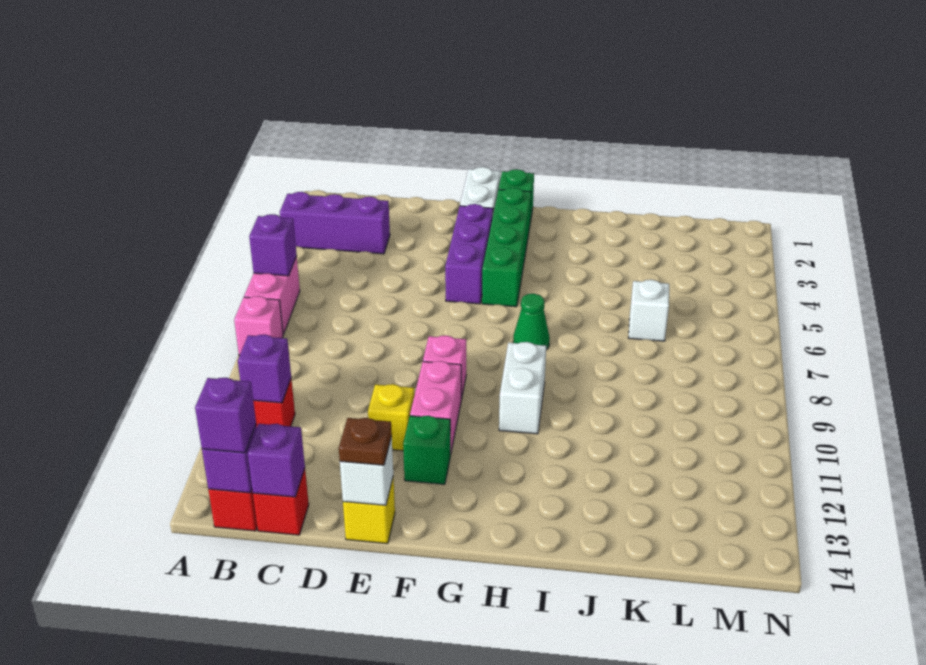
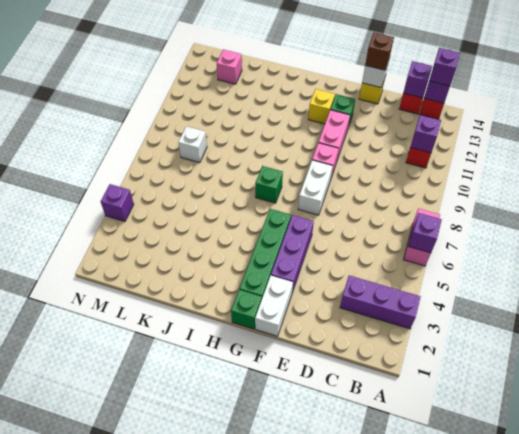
pink 1x1 brick [234,296,283,356] -> pink 1x1 brick moved to [217,49,242,84]
yellow 1x1 brick [368,384,415,451] -> yellow 1x1 brick moved to [308,89,335,124]
brown 1x1 plate [339,418,392,465] -> brown 1x1 brick [365,33,394,70]
green 1x1 cone [513,294,550,350] -> green 1x1 brick [255,166,283,203]
white 1x2 brick [499,342,546,434] -> white 1x2 brick moved to [298,160,333,215]
white 1x1 brick [629,280,669,341] -> white 1x1 brick moved to [178,126,207,163]
none -> purple 1x1 brick [101,184,134,221]

